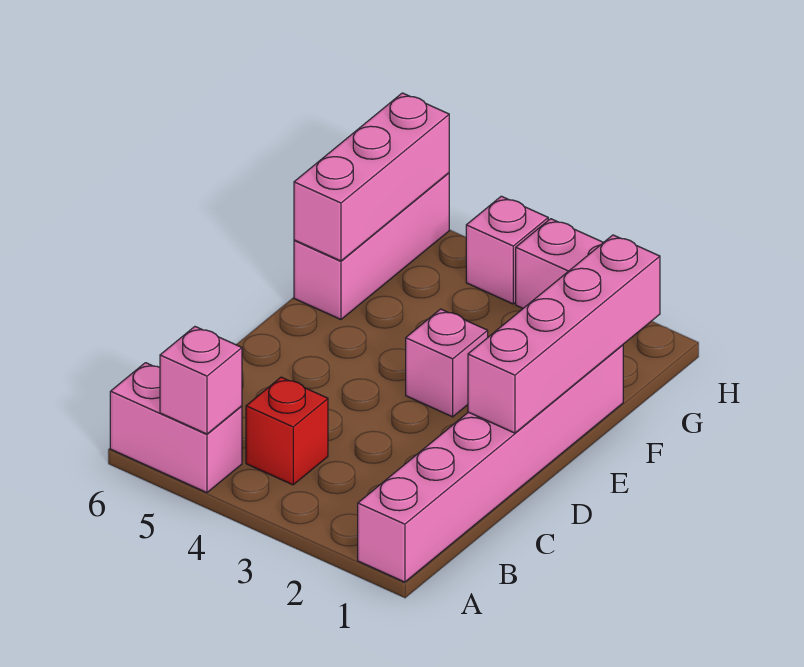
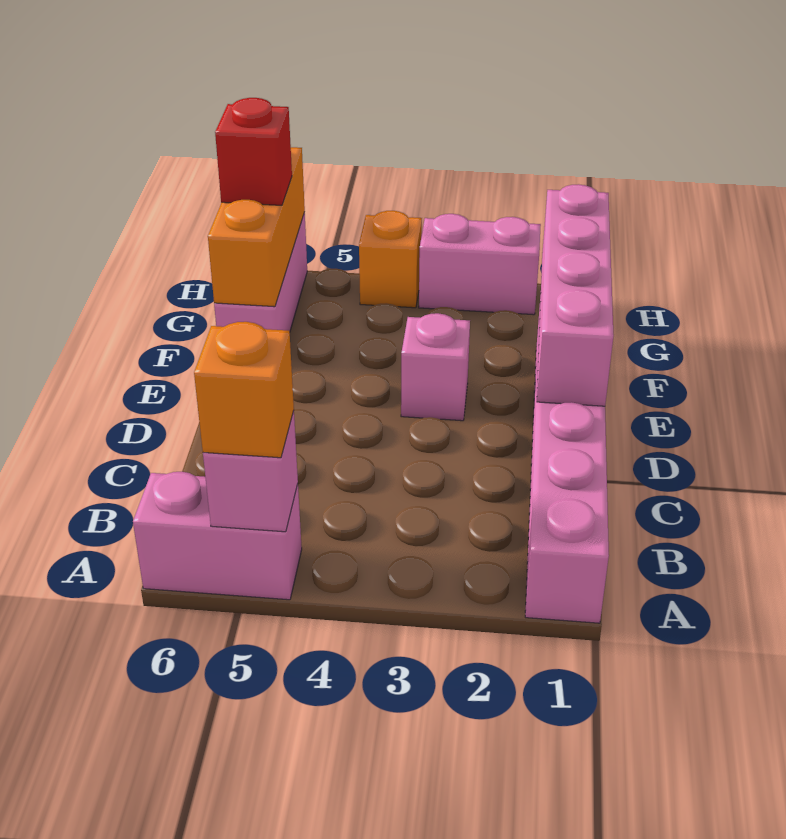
none -> orange 1x1 brick [194,322,294,458]
red 1x1 brick [246,377,328,485] -> red 1x1 brick moved to [215,98,292,205]
pink 1x3 brick [294,93,449,261] -> orange 1x3 brick [208,147,305,307]
pink 1x1 brick [466,196,548,304] -> orange 1x1 brick [359,211,422,308]

